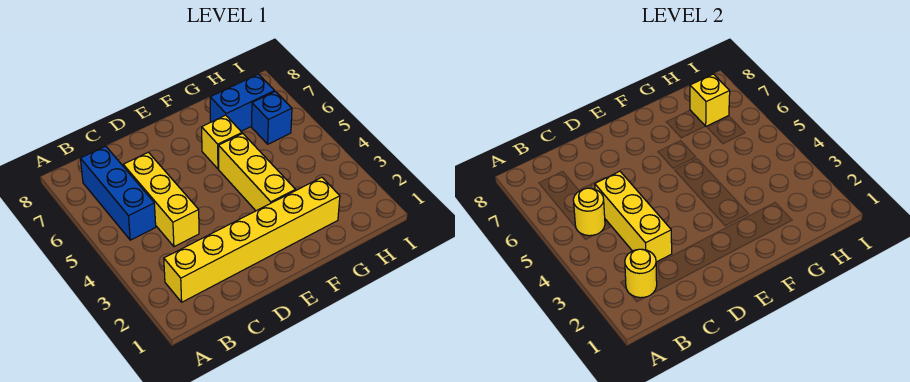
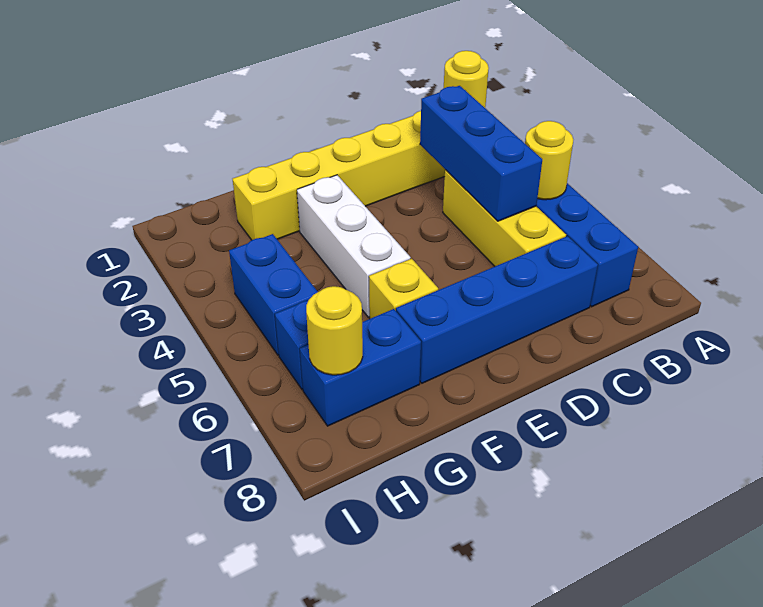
yellow 1x3 brick [595,171,672,262] -> blue 1x3 brick [420,86,542,221]
none -> blue 1x4 brick [396,236,598,383]
yellow 1x3 brick [219,134,295,211] -> white 1x3 brick [297,175,411,317]
none -> blue 1x2 brick [229,234,318,355]
yellow 1x1 brick [690,74,730,126] -> yellow 1x1 round brick [306,286,363,375]

